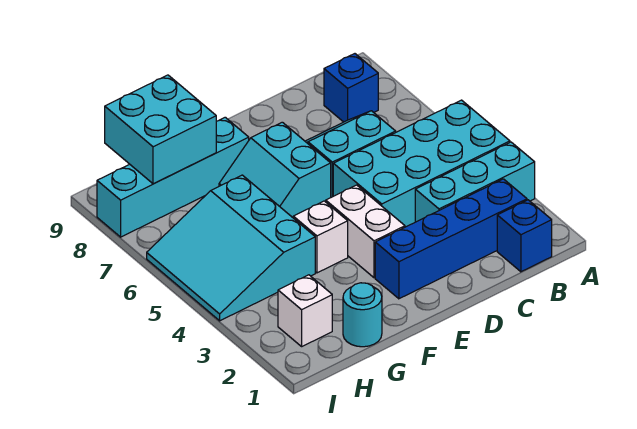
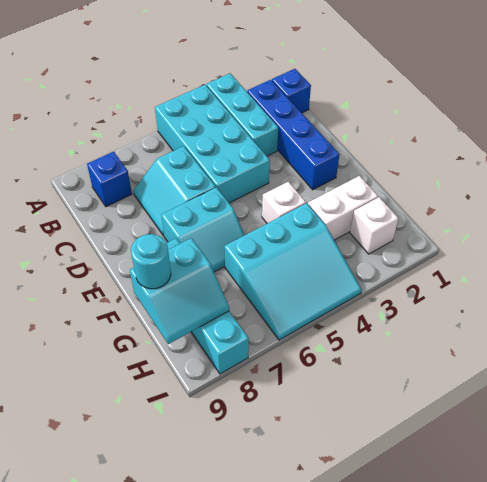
white 1x2 brick [326,185,405,278] -> white 1x2 brick moved to [308,176,378,240]
cyan 1x1 round brick [343,283,382,347] -> cyan 1x1 round brick moved to [131,234,171,289]
cyan 2x2 brick [105,75,216,184] -> cyan 2x2 slope [130,238,229,344]

